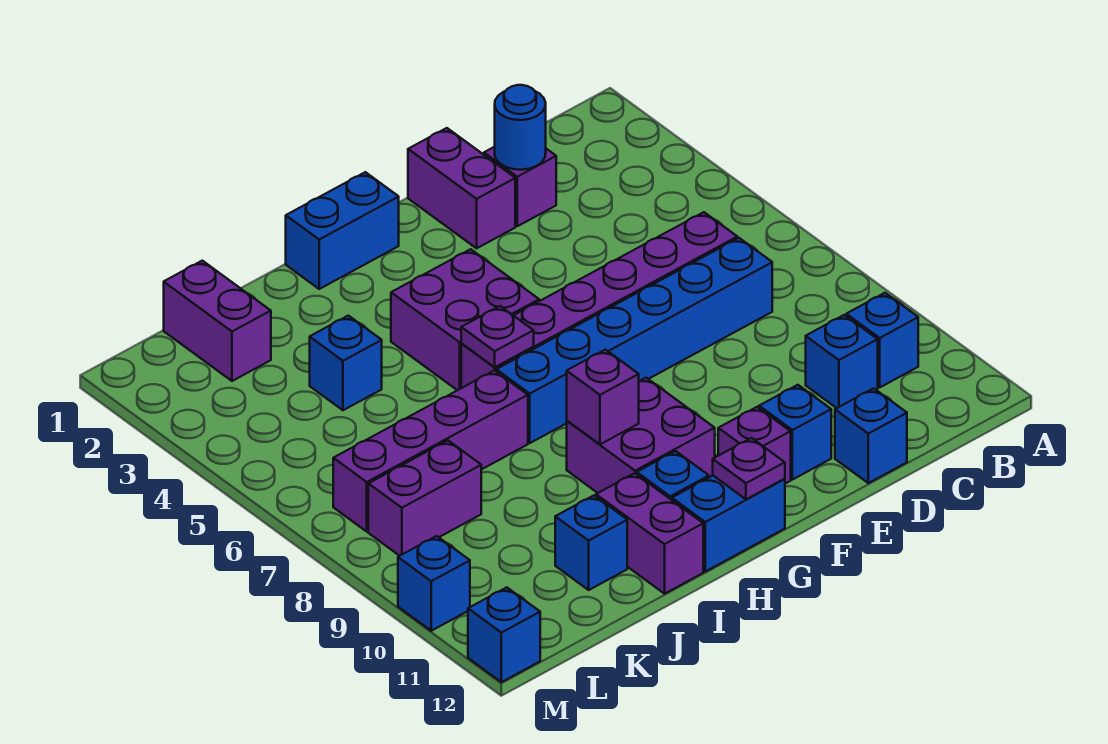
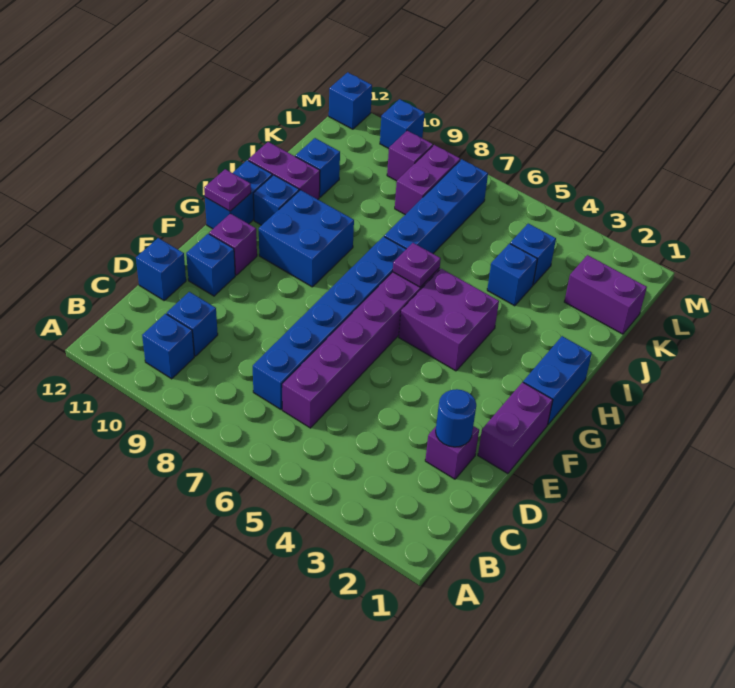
purple 1x2 brick [408,128,515,248] -> purple 1x2 brick turned to [478,382,553,474]
purple 2x2 brick [567,378,715,493] -> blue 2x2 brick [259,190,354,287]
purple 1x1 brick [567,350,639,444] -> purple 1x1 brick moved to [387,131,433,181]
purple 1x4 brick [333,370,528,531] -> blue 1x4 brick [384,159,488,254]
none -> blue 1x1 brick [510,224,556,285]

